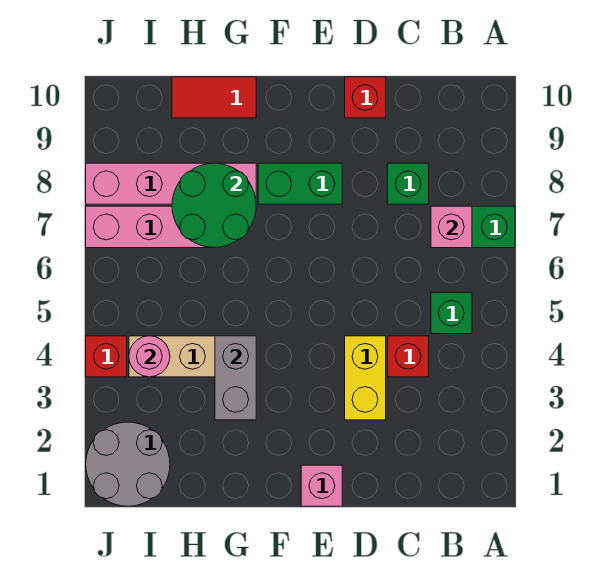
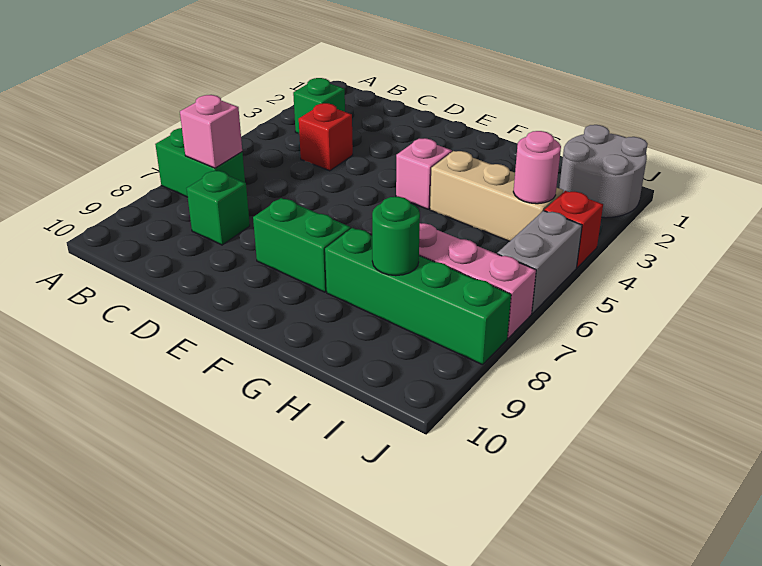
green 1x1 brick [431,293,472,334] -> green 1x1 brick moved to [293,78,345,133]
yellow 1x2 brick [345,336,386,420] -> none
red 1x1 brick [345,77,386,118] -> none
pink 1x1 brick [301,465,342,506] -> pink 1x1 brick moved to [396,138,452,209]
grey 1x2 brick [215,336,256,420] -> grey 1x2 brick moved to [497,211,582,314]
green 2x2 round brick [172,163,256,248] -> green 1x1 round brick [372,197,420,276]
pink 1x4 brick [86,163,256,204] -> green 1x4 brick [325,228,511,365]
red 1x2 tile [172,77,256,118] -> none

